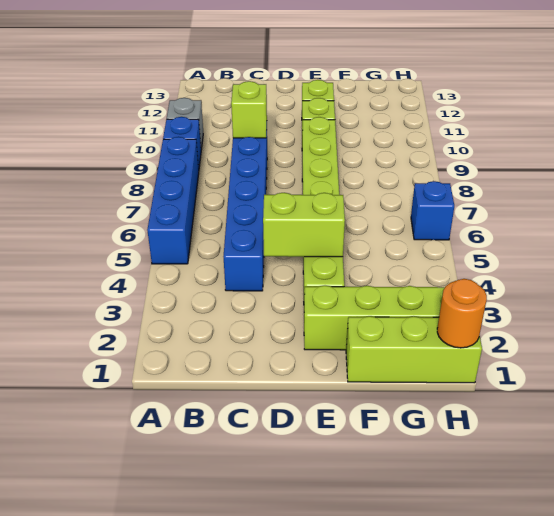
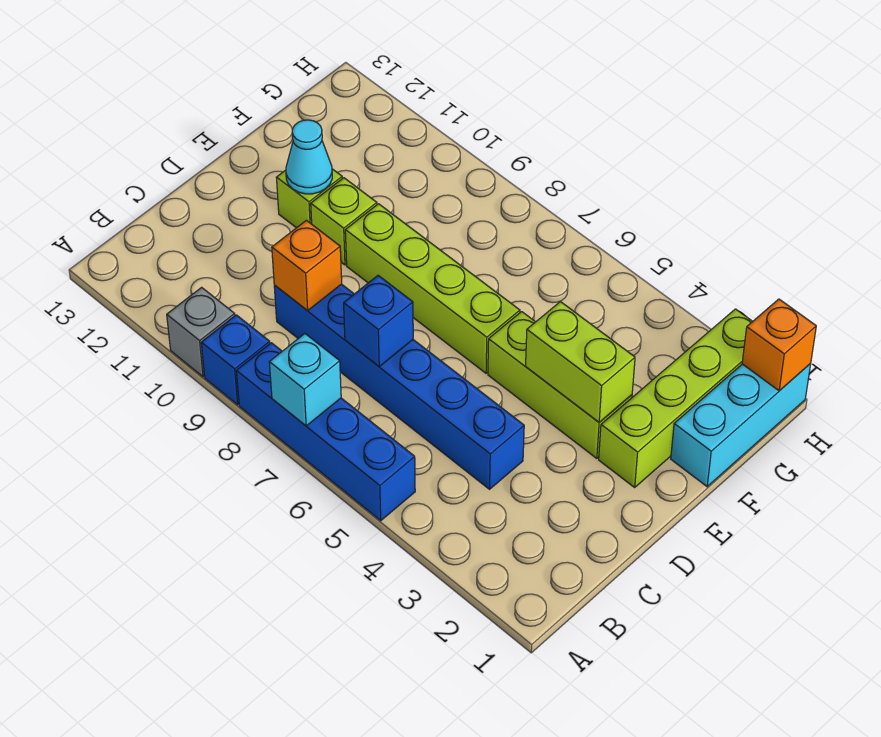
none -> cyan 1x1 brick [269,334,341,426]
lime 1x1 brick [231,81,267,138] -> orange 1x1 brick [272,220,342,311]
lime 1x2 brick [263,193,345,257] -> lime 1x2 brick turned to [526,302,635,422]
none -> cyan 1x1 cone [286,120,332,194]
lime 1x3 brick [346,316,482,383] -> cyan 1x3 brick [671,364,811,487]
orange 1x1 round brick [437,279,487,348] -> orange 1x1 brick [742,299,816,391]
blue 1x1 brick [411,181,454,240] -> blue 1x1 brick moved to [344,275,413,366]

